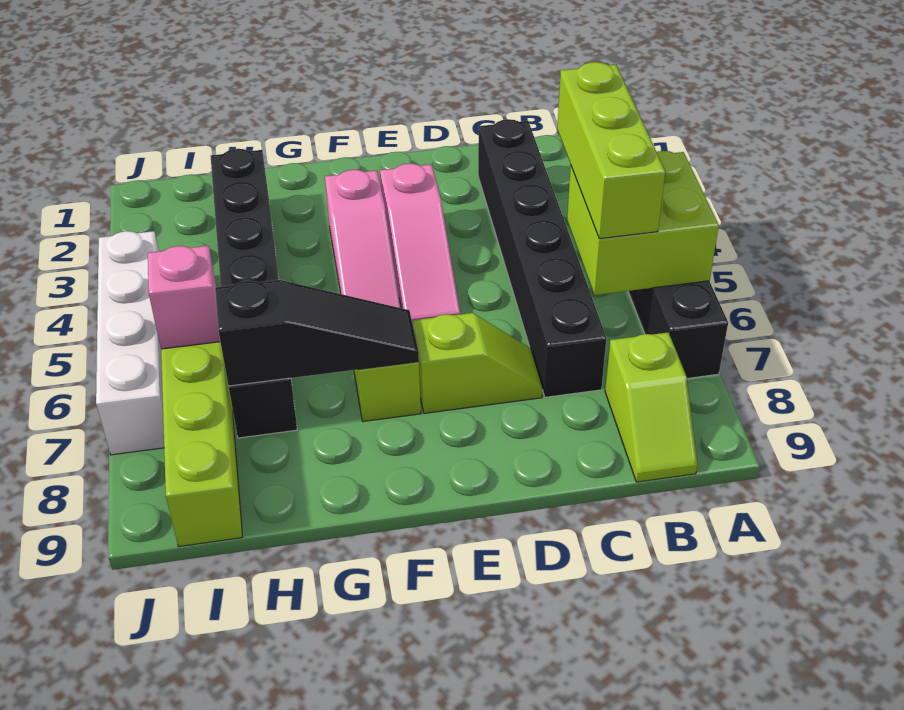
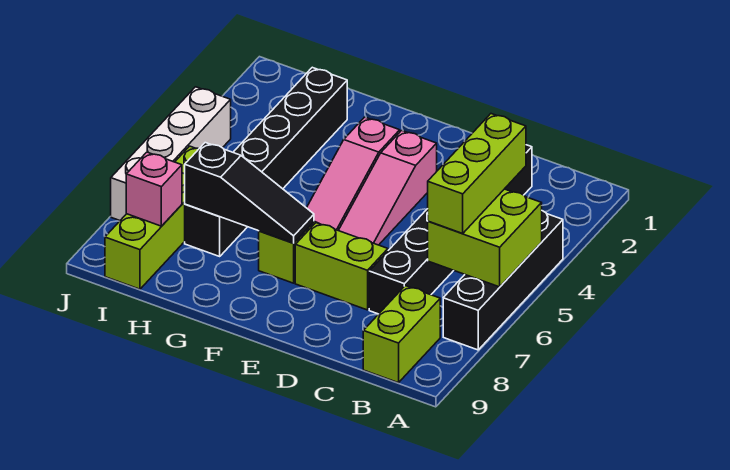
lime 1x2 slope [605,333,698,482] -> lime 1x2 brick [363,286,440,383]
lime 1x2 slope [413,313,542,413] -> lime 1x2 brick [295,223,388,310]
pink 1x1 brick [148,246,220,349] -> pink 1x1 brick moved to [126,152,182,226]

